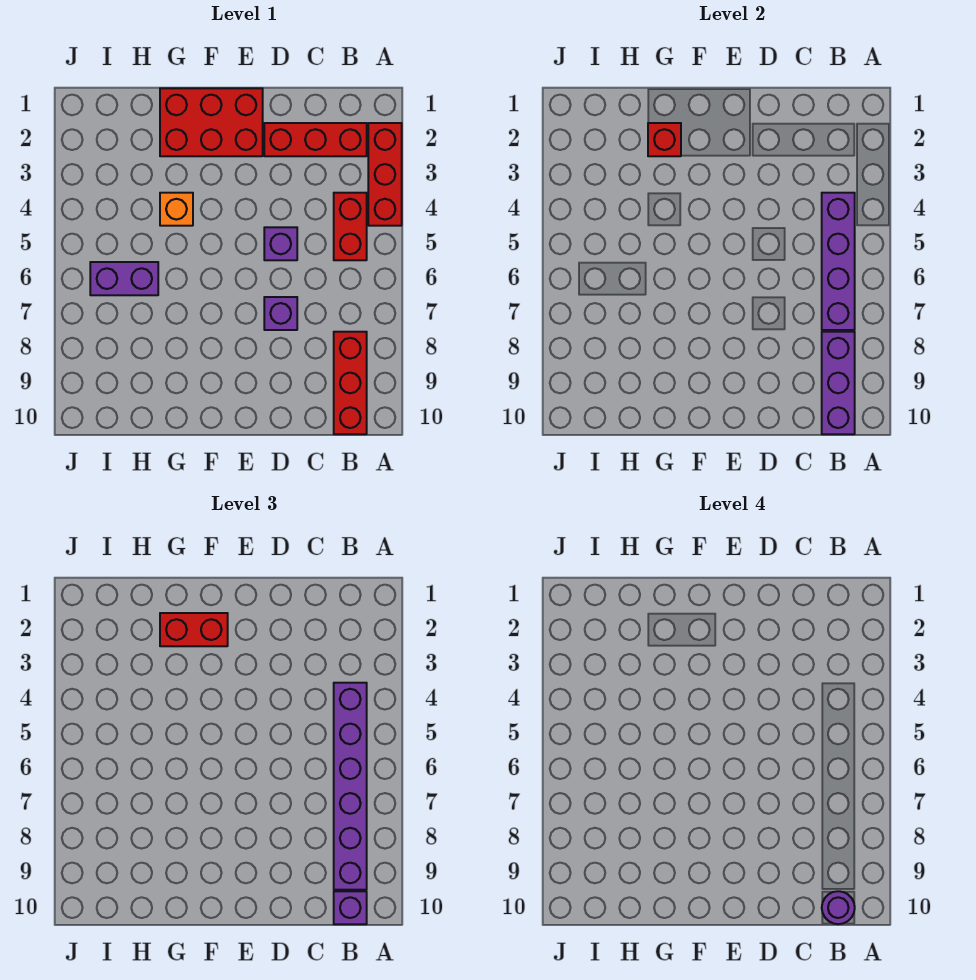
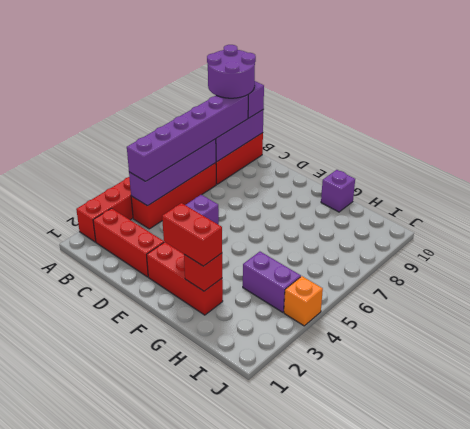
red 1x2 brick [334,193,367,260] -> red 1x4 brick [131,163,216,229]
purple 1x1 round brick [822,891,855,924] -> purple 2x2 round brick [207,45,256,98]
purple 1x1 brick [264,297,297,330] -> purple 1x1 brick moved to [321,170,355,212]
red 2x3 brick [160,88,263,156] -> red 1x3 brick [147,242,223,315]
orange 1x1 brick [160,193,193,226] -> orange 1x1 brick moved to [284,276,323,326]
purple 1x2 brick [90,262,158,295] -> purple 1x2 brick moved to [243,252,301,312]

